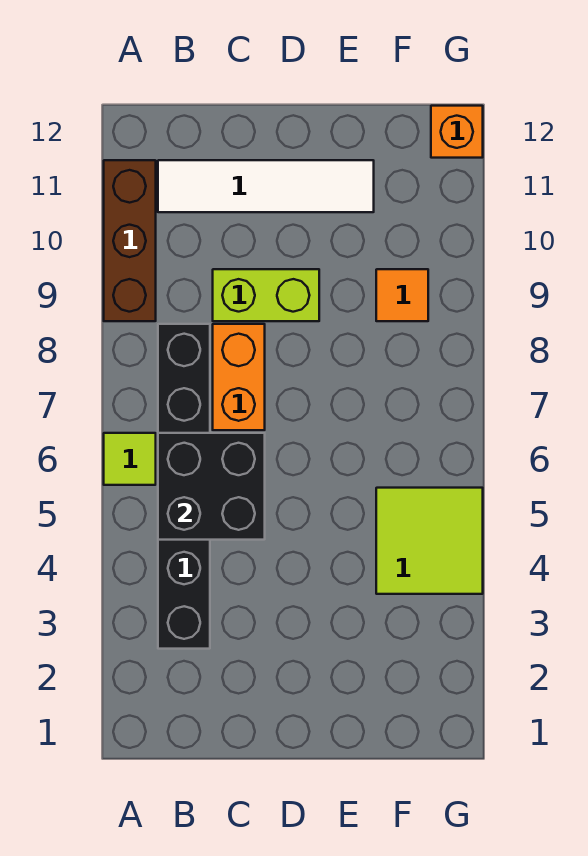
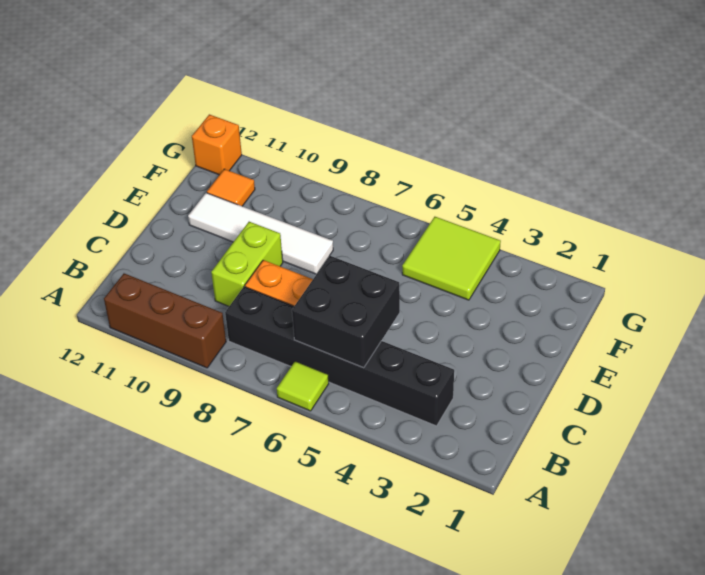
white 1x4 tile [158,160,374,212] -> white 1x4 tile turned to [188,193,333,274]
orange 1x1 tile [376,269,428,321] -> orange 1x1 tile moved to [207,169,255,206]

